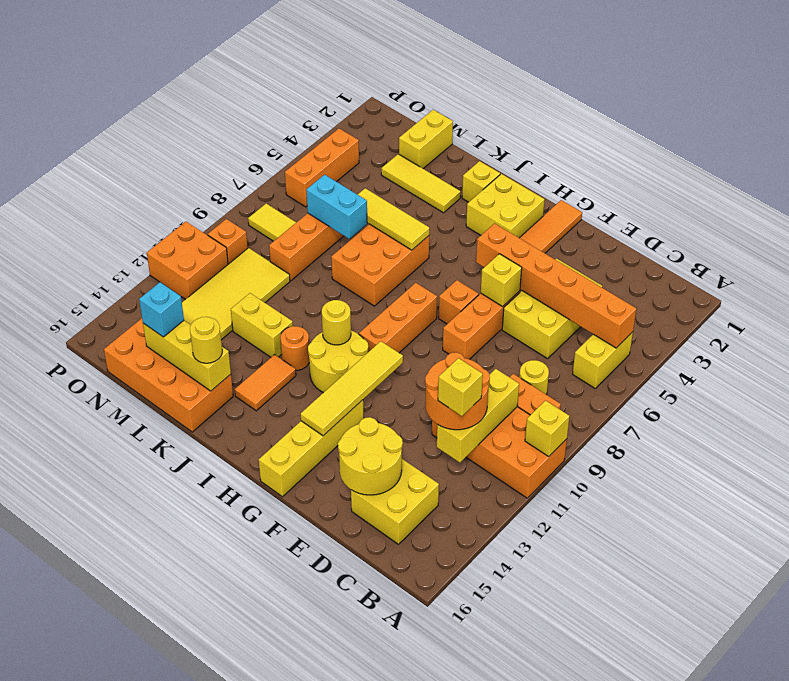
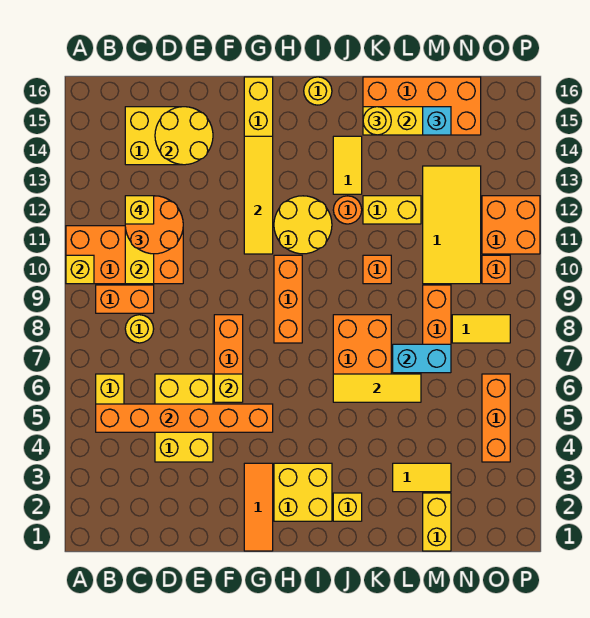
orange 1x1 brick [439,280,479,324] -> orange 1x1 brick moved to [363,255,391,284]
yellow 1x1 round brick [322,300,351,345] -> yellow 1x1 round brick moved to [304,77,332,105]
orange 1x2 tile [235,354,296,411] -> yellow 1x2 tile [333,136,362,194]
yellow 1x3 tile [381,154,460,213] -> yellow 1x2 tile [393,463,451,492]

